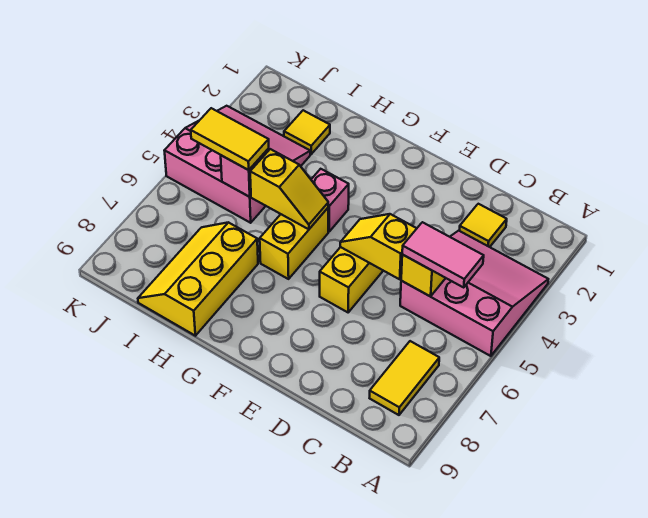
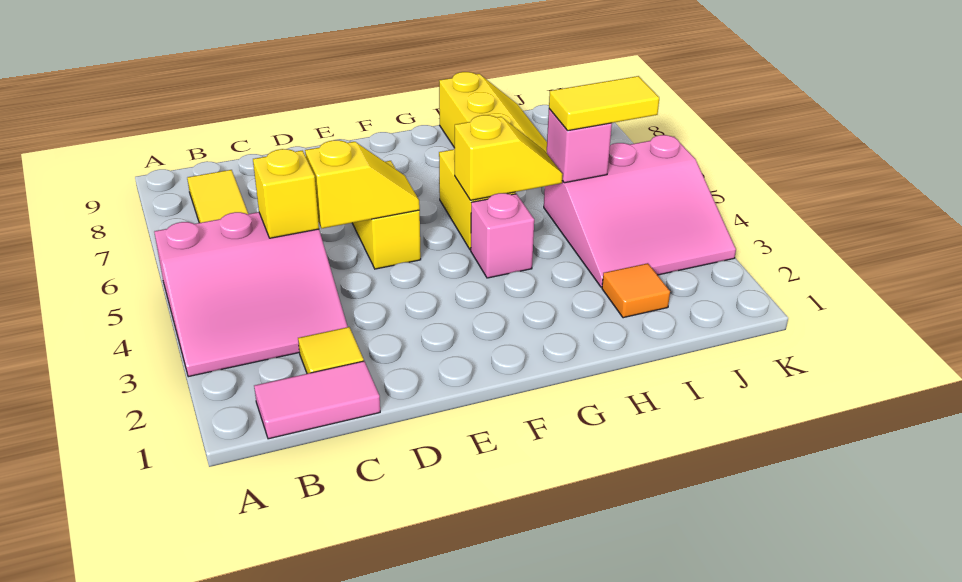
pink 1x2 tile [402,222,484,287] -> pink 1x2 tile moved to [254,361,380,439]
yellow 1x2 slope [250,149,328,229] -> yellow 1x2 slope turned to [455,115,563,200]
yellow 1x1 tile [284,110,330,154] -> orange 1x1 tile [602,263,670,318]

